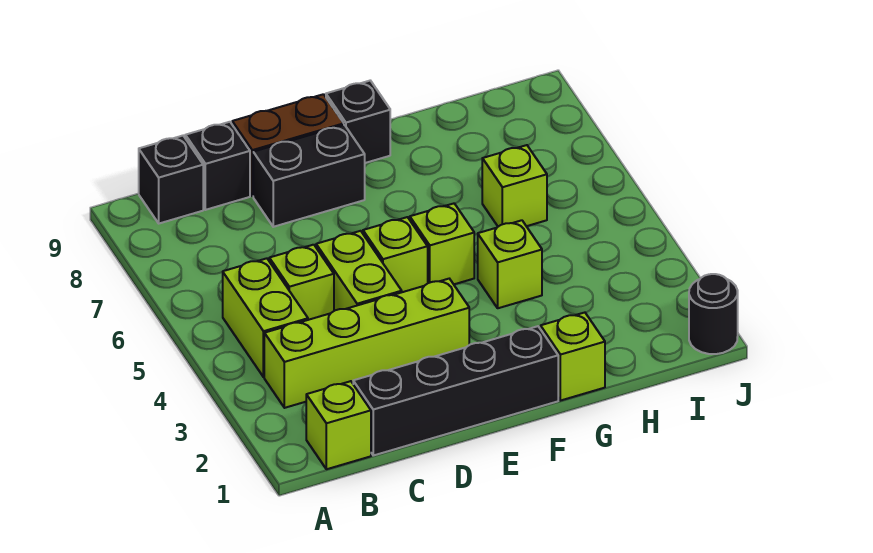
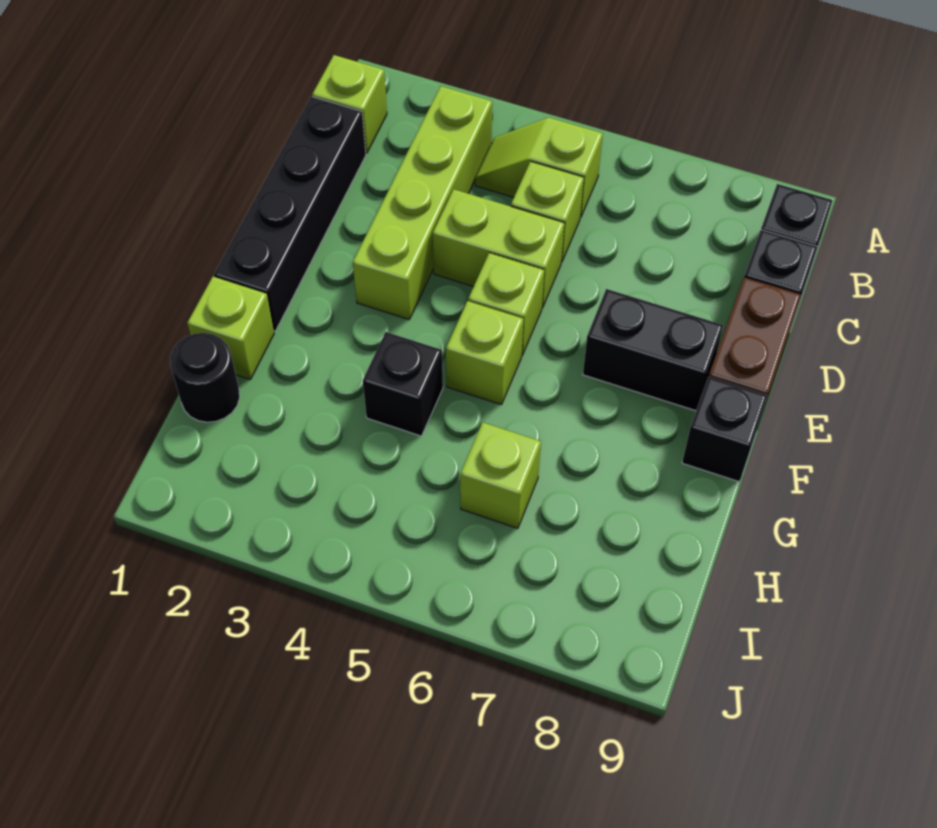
lime 1x2 brick [223,258,308,377] -> lime 1x2 slope [475,118,603,218]
black 1x2 brick [253,125,365,227] -> black 1x2 brick turned to [583,289,723,411]
lime 1x1 brick [478,220,542,308] -> black 1x1 brick [363,332,443,436]
black 1x1 round brick [689,274,738,354] -> black 1x1 round brick moved to [170,333,240,422]

